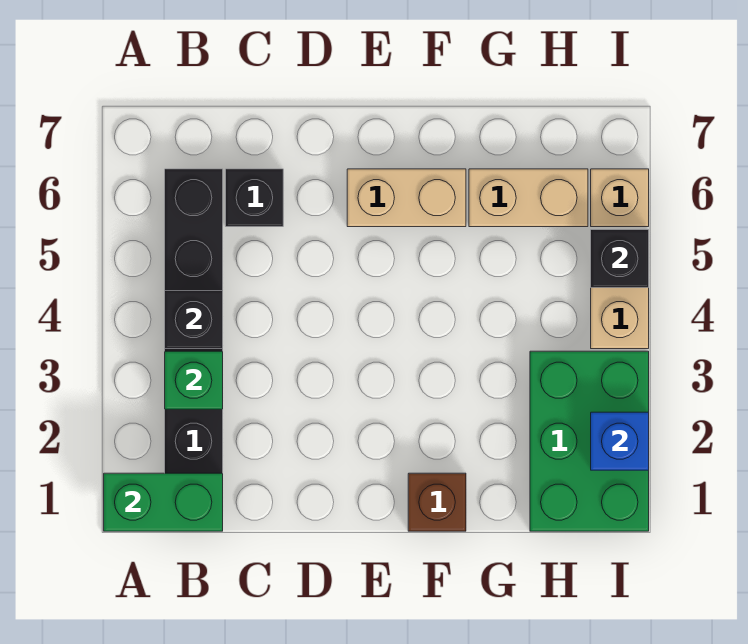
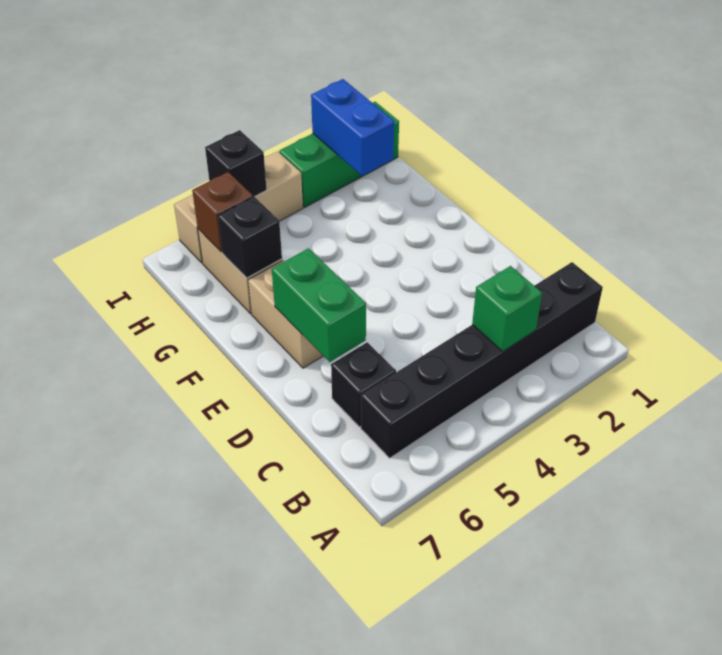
green 1x2 brick [104,473,223,531] -> green 1x2 brick moved to [272,248,366,362]
black 1x1 brick [165,291,223,349] -> black 1x1 brick moved to [218,196,282,278]
brown 1x1 brick [408,473,466,531] -> brown 1x1 brick moved to [192,172,253,252]
green 2x3 brick [530,351,649,531] -> green 1x3 brick [279,102,399,207]
blue 1x1 brick [591,412,649,470] -> blue 1x2 brick [311,79,394,176]

